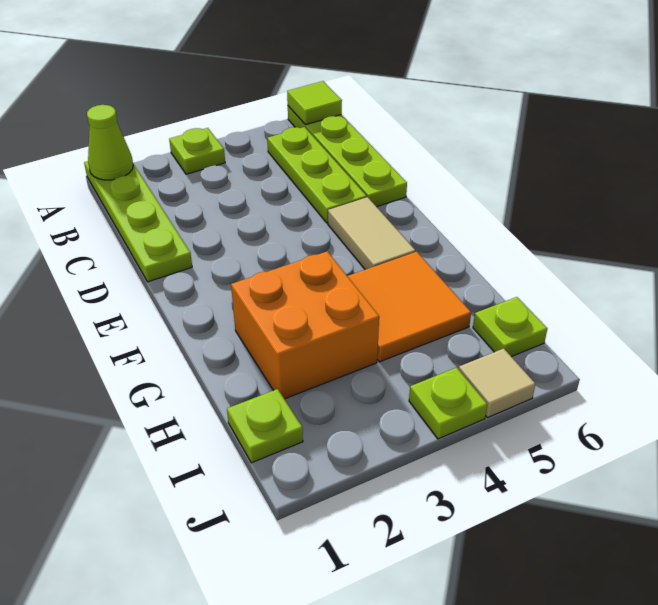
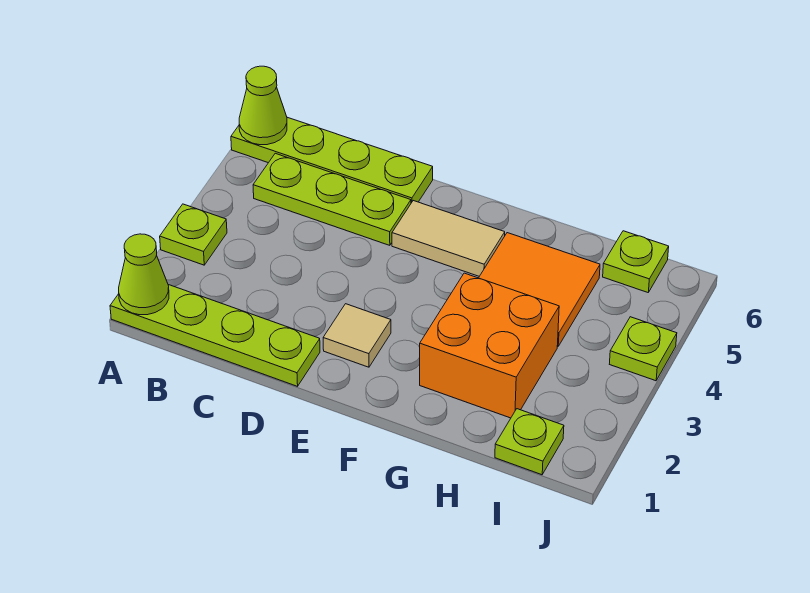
lime 1x1 tile [287,81,342,125] -> lime 1x1 cone [239,66,287,145]
tan 1x1 tile [459,349,535,418] -> tan 1x1 tile moved to [323,304,391,367]

